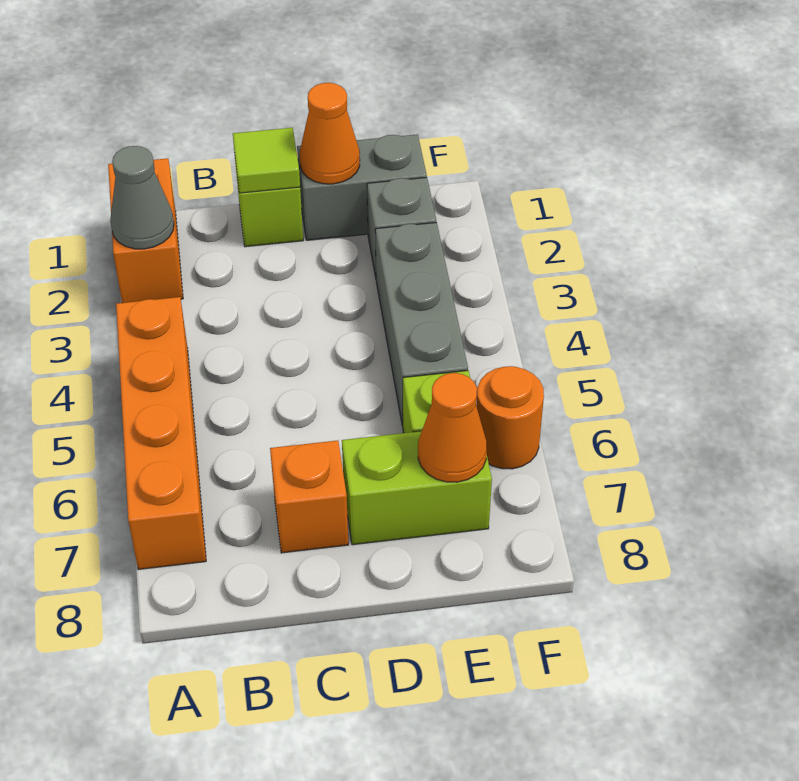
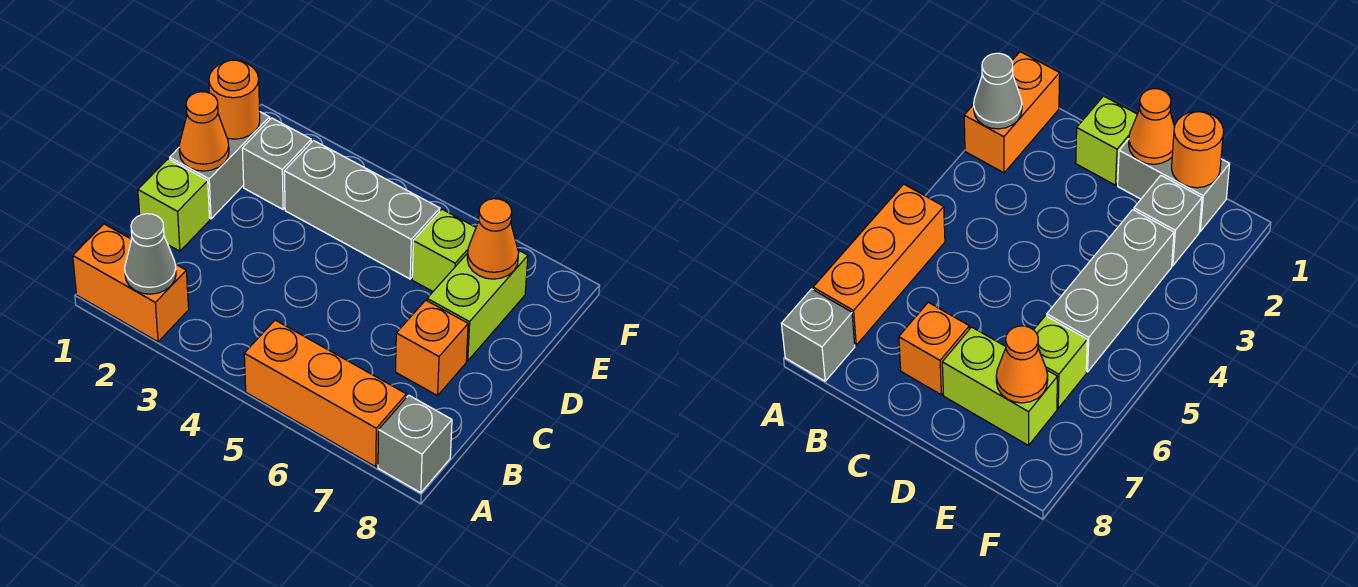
orange 1x4 brick [116,297,206,569] -> orange 1x3 brick [244,320,406,467]
none -> grey 1x1 brick [378,395,452,493]
lime 1x1 tile [233,128,300,193] -> none
orange 1x1 round brick [476,366,544,469] -> orange 1x1 round brick moved to [209,60,260,139]

